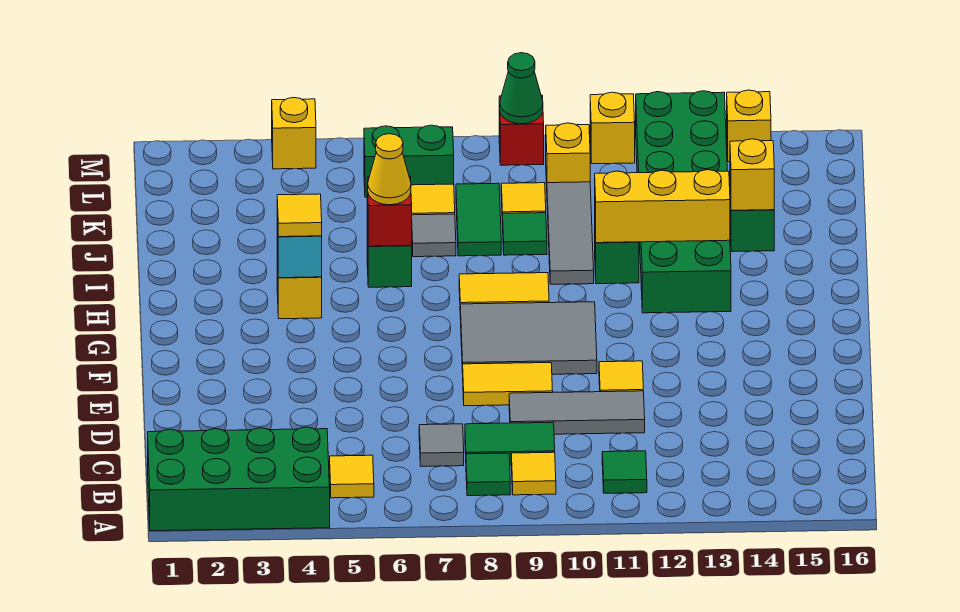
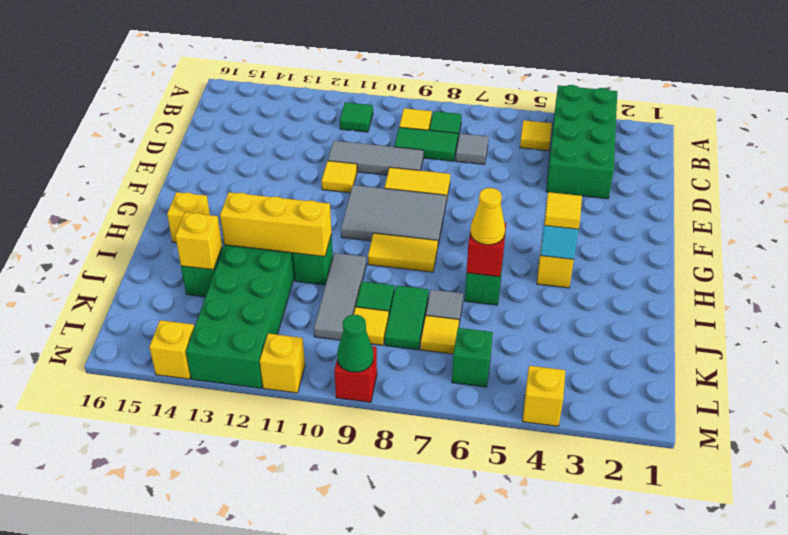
green 2x4 brick [148,427,330,531] -> green 2x4 brick turned to [546,85,617,199]
green 1x2 brick [364,125,454,197] -> green 1x1 brick [452,328,493,387]
yellow 1x1 brick [546,123,590,184] -> yellow 1x1 brick moved to [167,192,210,243]

